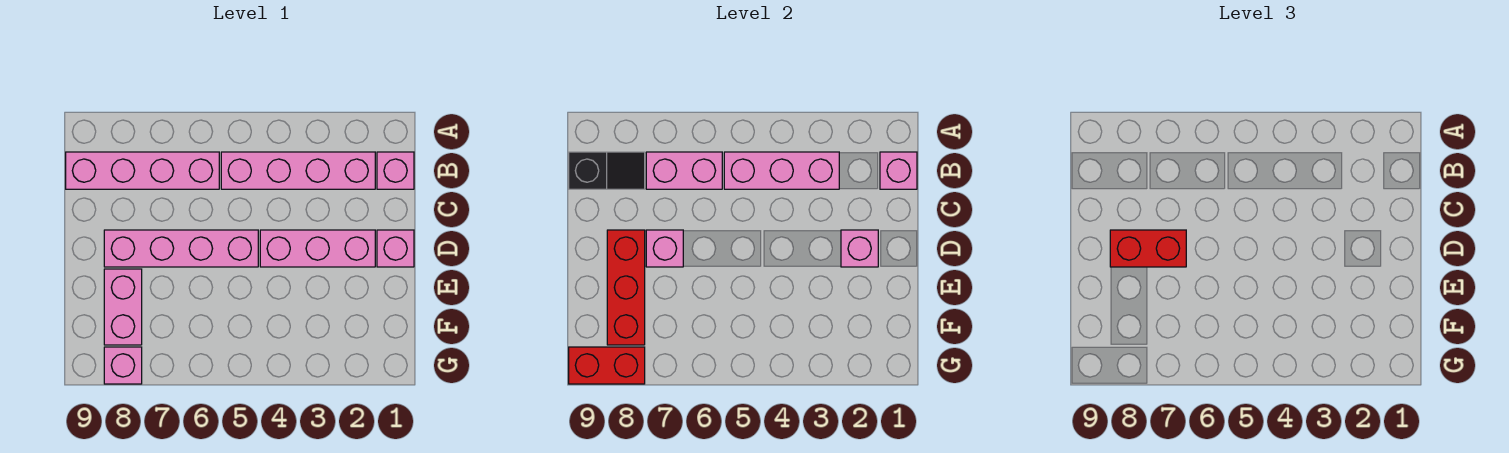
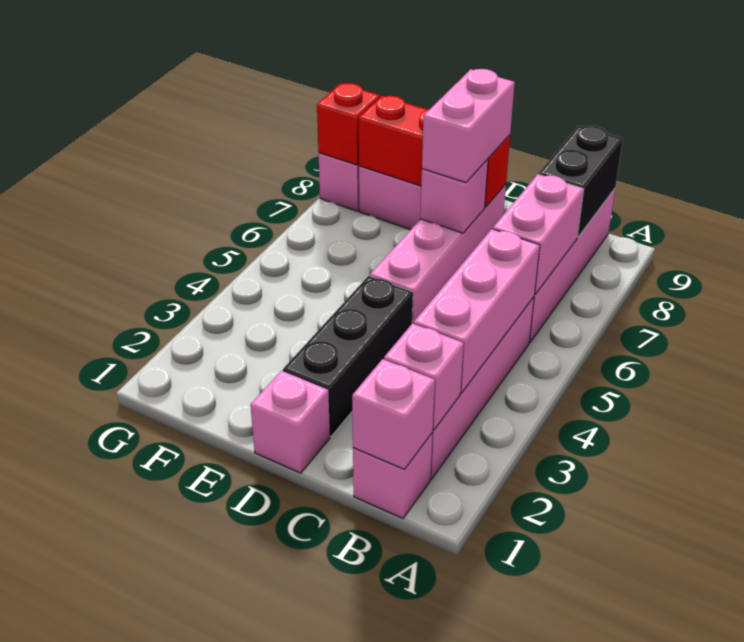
black 1x2 slope [569,152,645,189] -> black 1x2 brick [538,126,623,237]
pink 1x3 brick [260,230,375,267] -> black 1x3 brick [283,276,413,436]
pink 1x1 brick [841,230,878,267] -> pink 1x1 brick moved to [384,324,464,430]
red 1x2 brick [1110,230,1186,267] -> pink 1x2 brick [422,69,515,183]
red 1x2 brick [569,347,645,384] -> red 1x1 brick [317,83,380,165]

